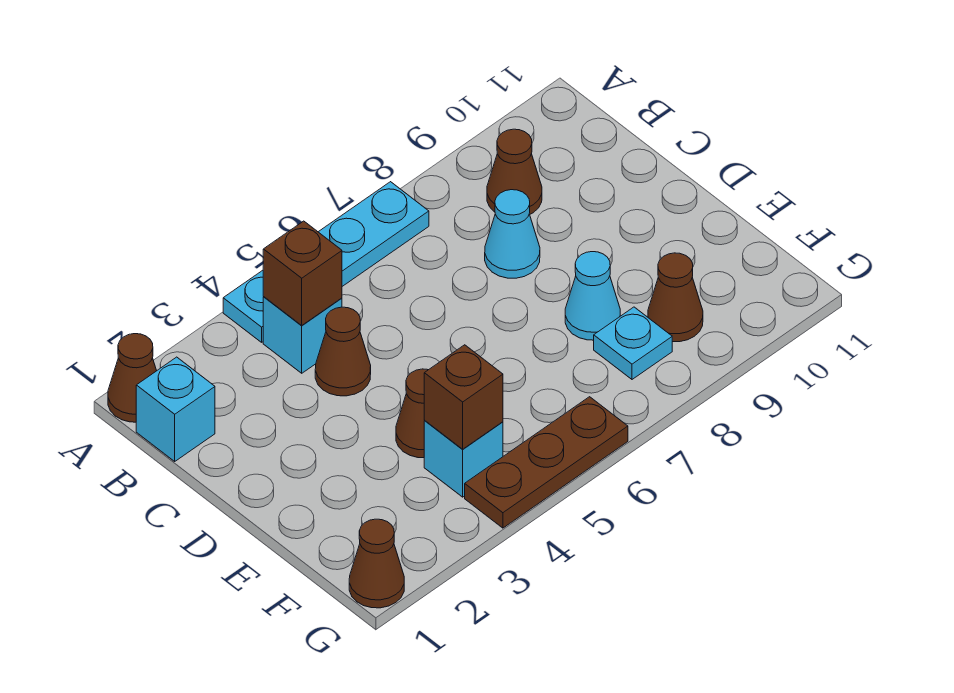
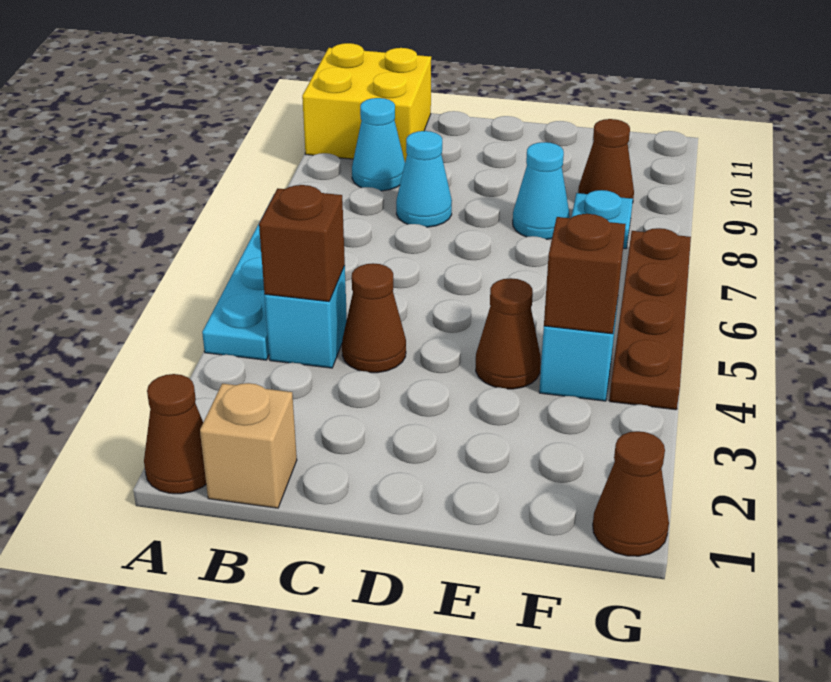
none -> yellow 2x2 brick [302,43,431,161]
cyan 1x1 brick [136,357,215,461] -> tan 1x1 brick [200,383,297,508]
brown 1x1 cone [487,129,542,214] -> cyan 1x1 cone [352,98,405,191]
brown 1x3 plate [465,397,628,528] -> brown 1x4 plate [609,228,691,410]

